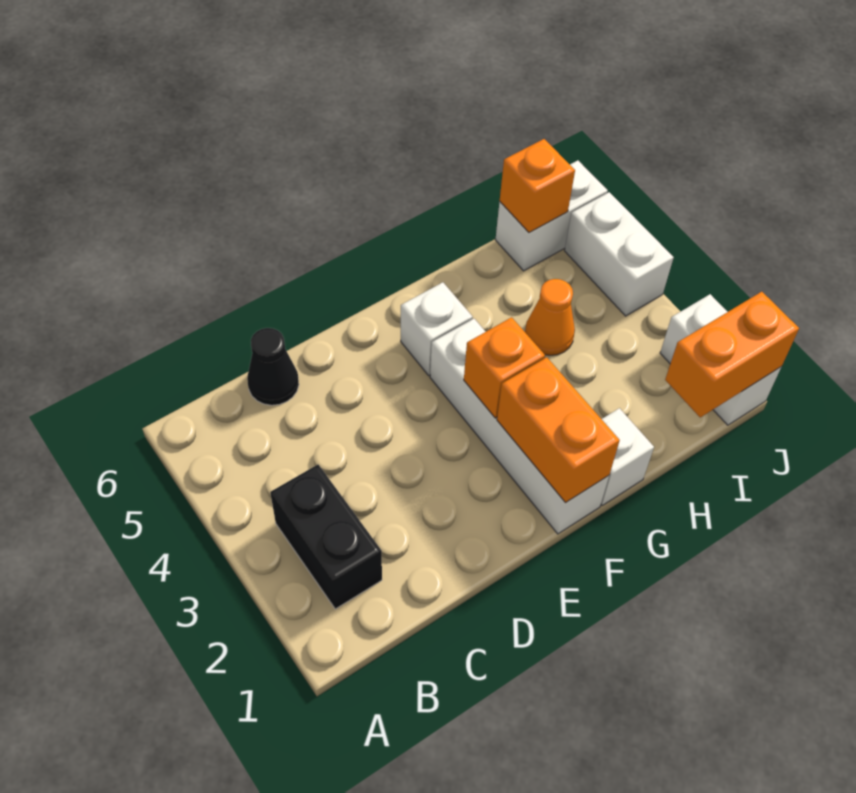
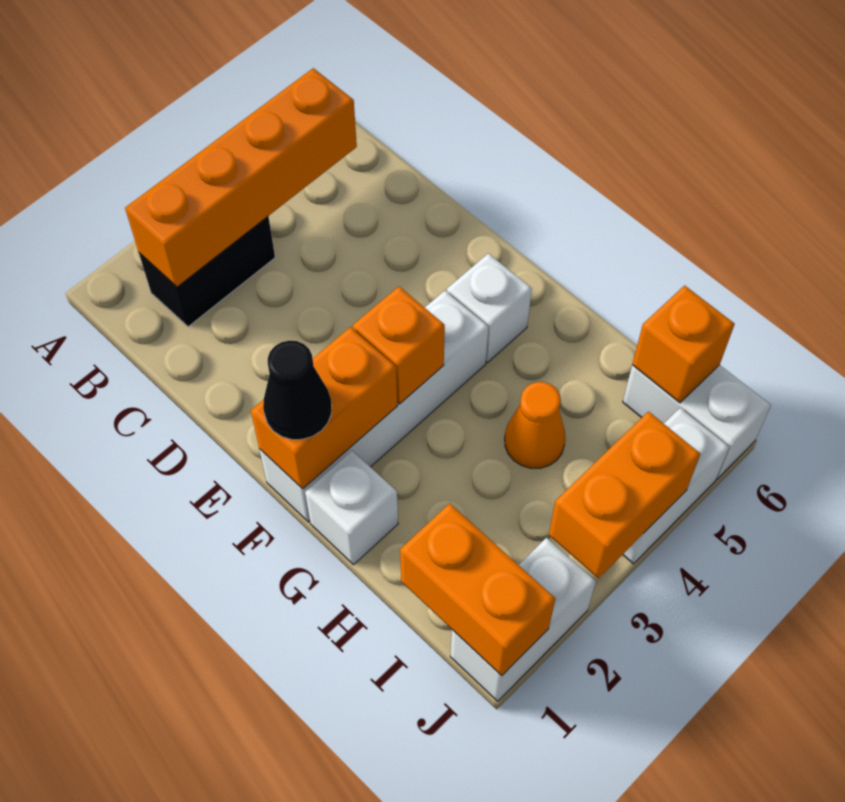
none -> orange 1x4 brick [125,68,357,287]
black 1x1 cone [247,328,299,405] -> black 1x1 cone moved to [263,341,332,440]
none -> orange 1x2 brick [549,412,700,578]

